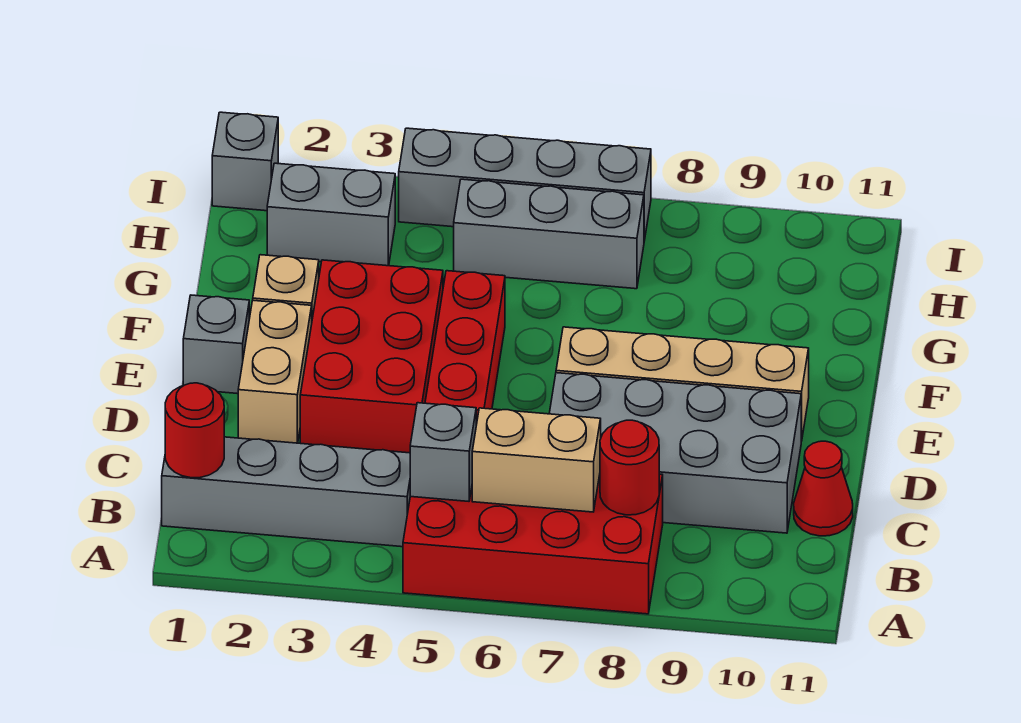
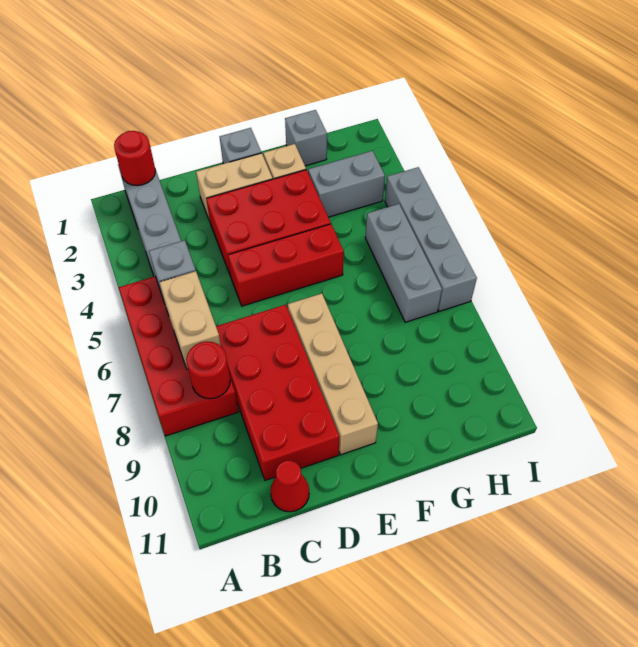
grey 2x4 brick [549,373,801,533] -> red 2x4 brick [216,305,339,480]
grey 1x2 brick [267,163,395,266] -> grey 1x2 brick turned to [308,151,385,217]
grey 1x1 brick [212,112,278,211] -> grey 1x1 brick moved to [285,110,327,166]

